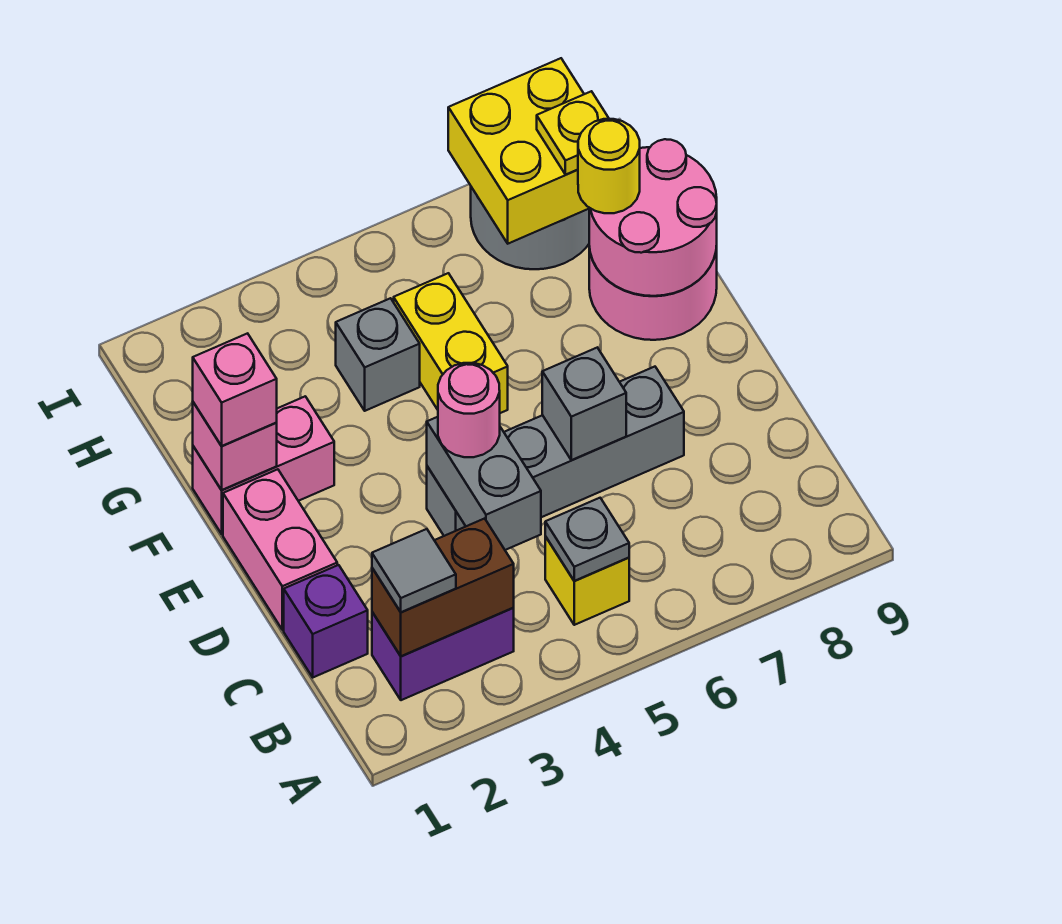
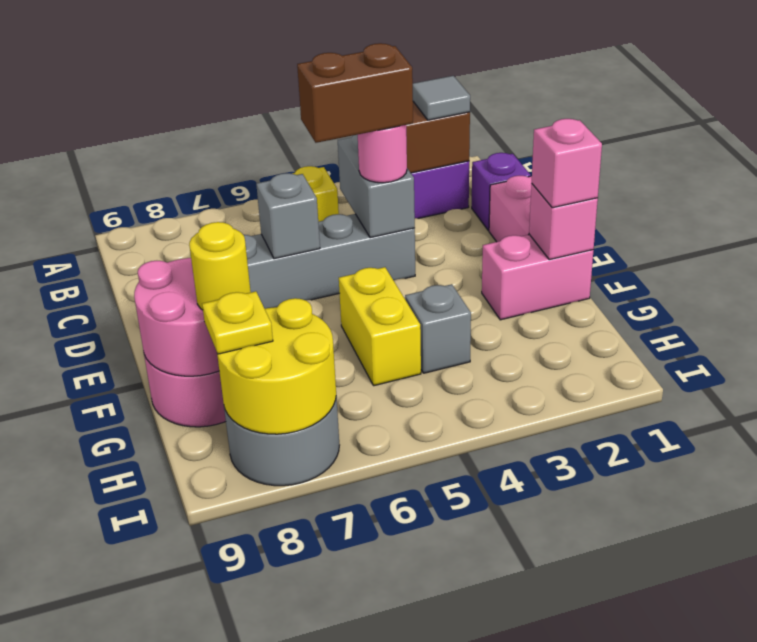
grey 1x1 plate [545,498,629,581] -> none
none -> brown 1x2 brick [297,43,413,143]
yellow 2x2 brick [448,58,589,244] -> yellow 2x2 round brick [217,298,336,434]

